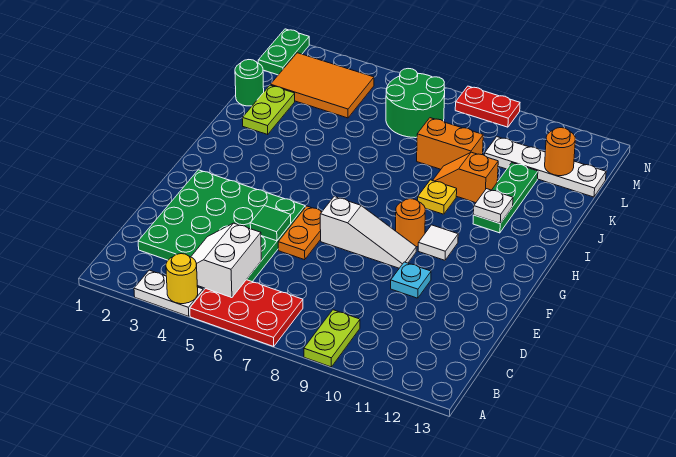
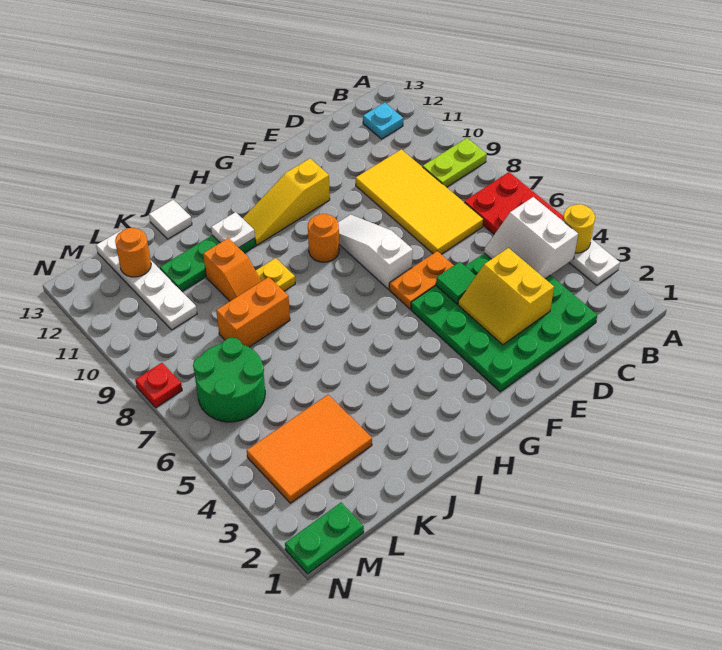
white 2x2 slope [191,223,261,298] -> white 2x2 slope turned to [484,197,578,279]
none -> yellow 2x4 tile [356,149,484,254]
none -> yellow 2x2 slope [458,248,554,345]
cyan 1x1 plate [391,262,431,298] -> cyan 1x1 plate moved to [363,103,403,139]
none -> yellow 1x3 slope [243,158,330,245]
white 1x1 tile [418,225,458,260] -> white 1x1 tile moved to [149,200,192,239]
lime 1x2 plate [242,85,295,134] -> none
green 1x1 round brick [235,60,264,106] -> none
orange 1x2 brick [417,118,483,169] -> orange 1x2 brick turned to [216,277,290,347]
orange 2x3 tile [270,53,374,118] -> orange 2x3 tile turned to [247,395,372,503]
red 1x2 plate [455,86,520,127] -> red 1x1 plate [135,363,182,407]

